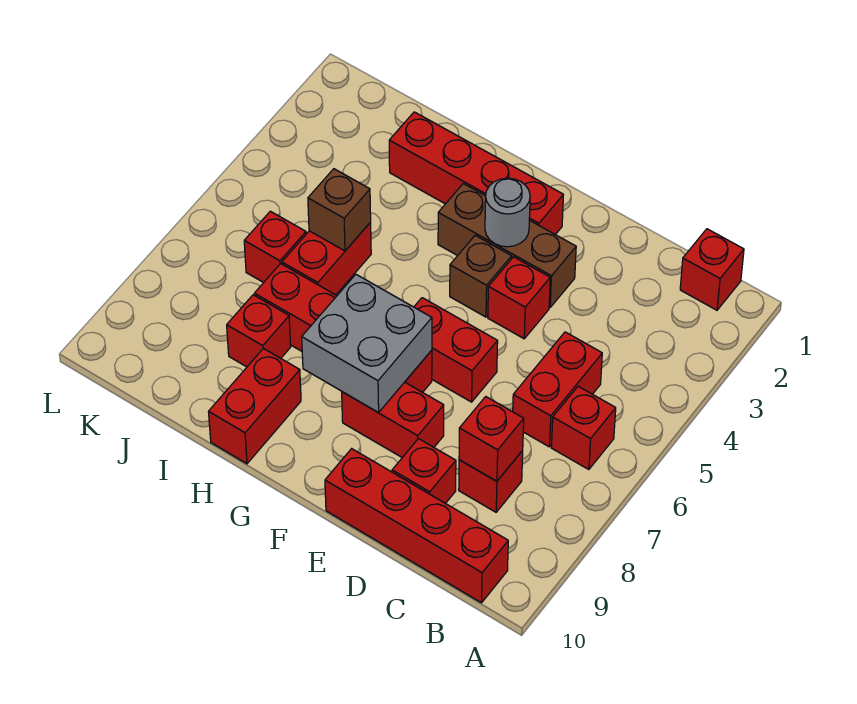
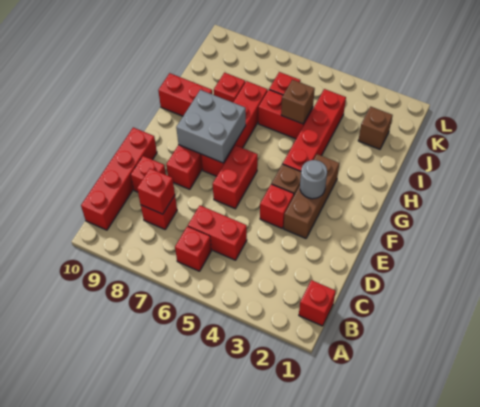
red 1x4 brick [389,112,563,235] -> red 1x4 brick moved to [283,89,346,171]
none -> brown 1x1 brick [358,107,393,149]

